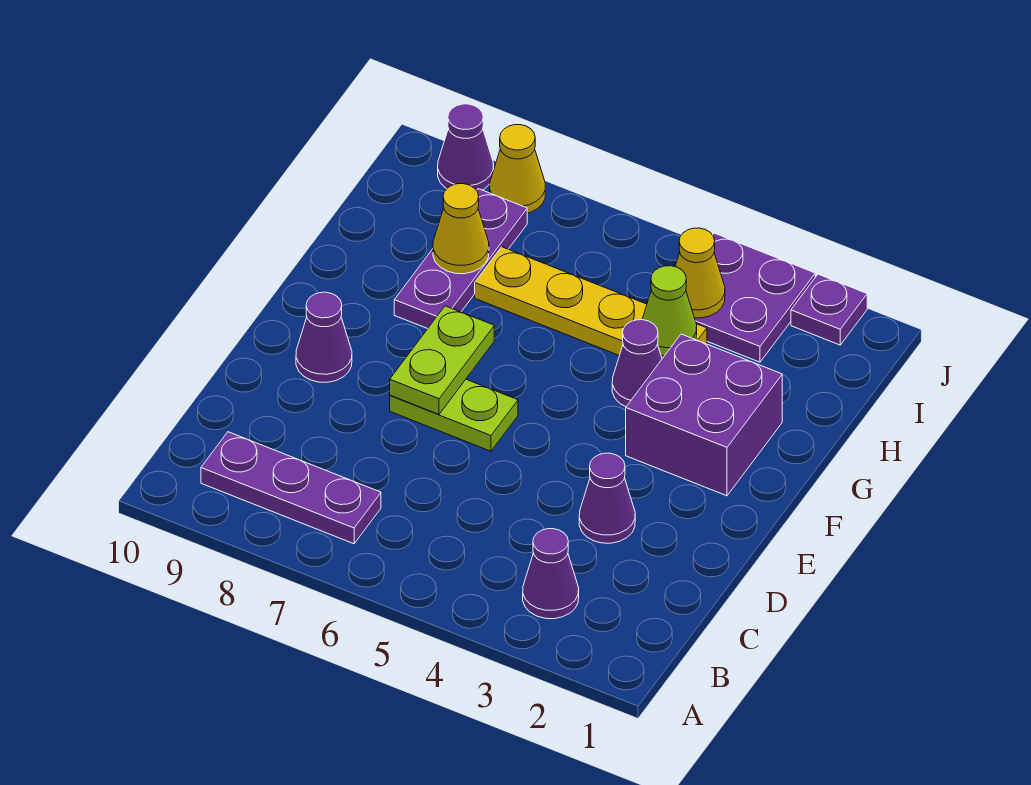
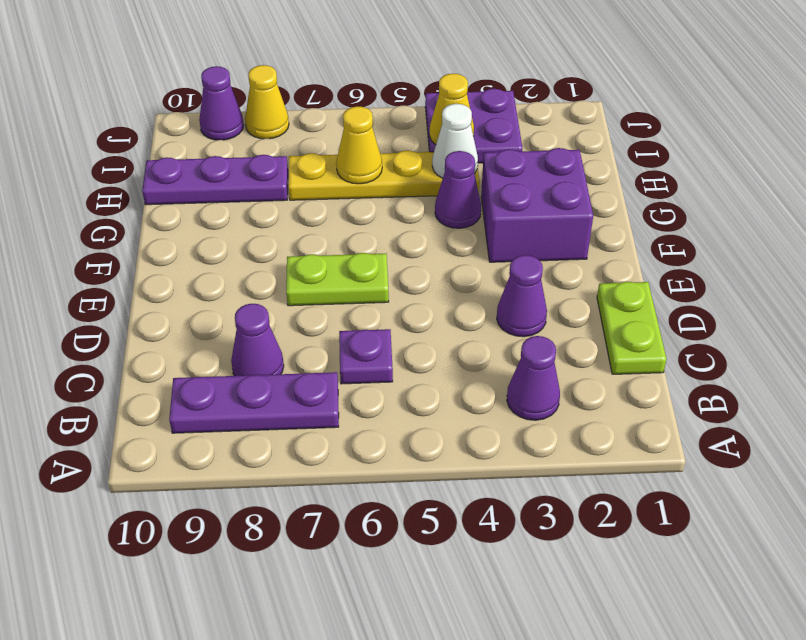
lime 1x2 plate [390,306,494,414] -> lime 1x2 plate moved to [597,282,667,374]
purple 1x1 cone [296,292,352,382] -> purple 1x1 cone moved to [231,304,284,376]
purple 1x3 plate [394,189,527,329] -> purple 1x3 plate turned to [142,155,288,205]
lime 1x1 cone [642,266,697,356] -> white 1x1 cone [432,104,478,178]
yellow 1x1 cone [433,184,489,274] -> yellow 1x1 cone moved to [336,106,382,184]
purple 1x1 plate [791,274,867,345] -> purple 1x1 plate moved to [339,329,393,384]

